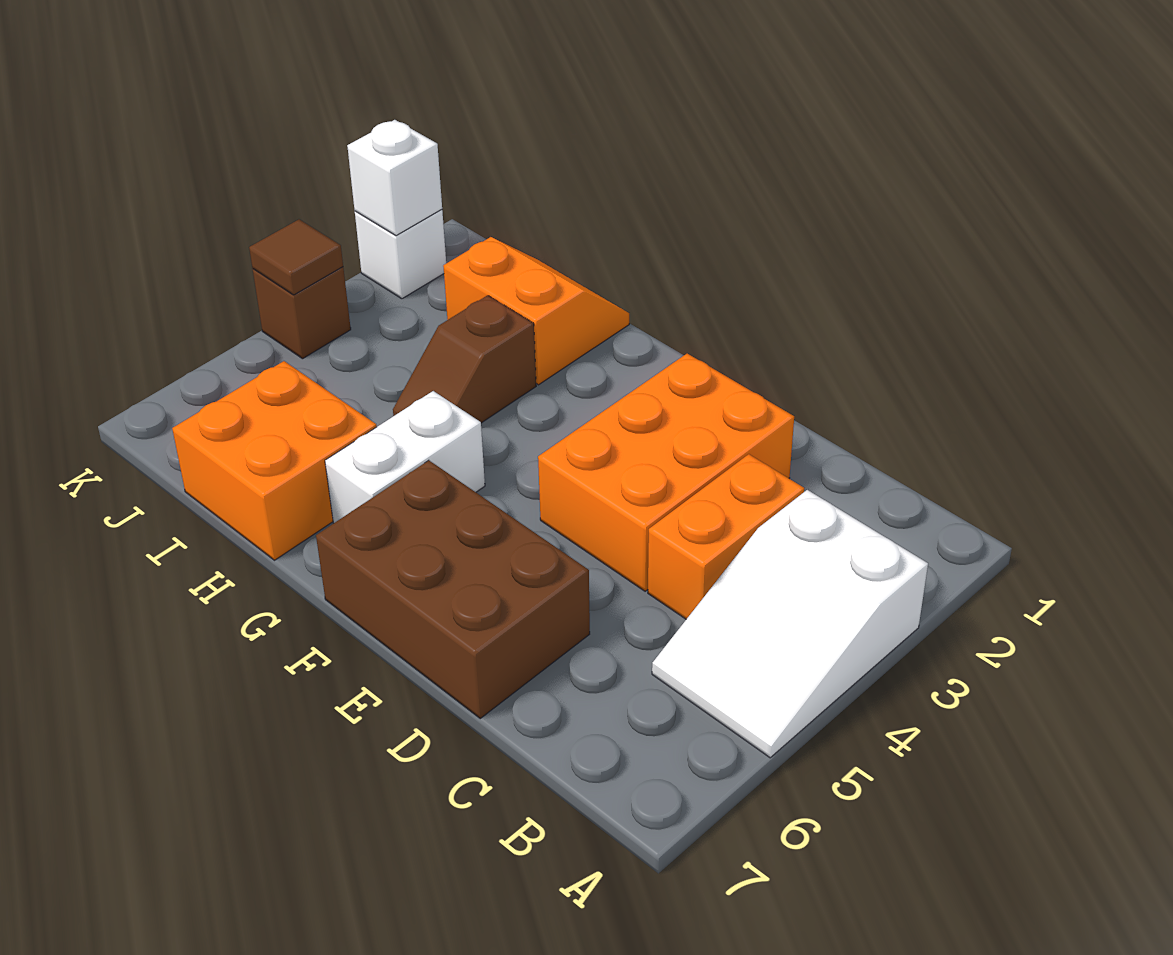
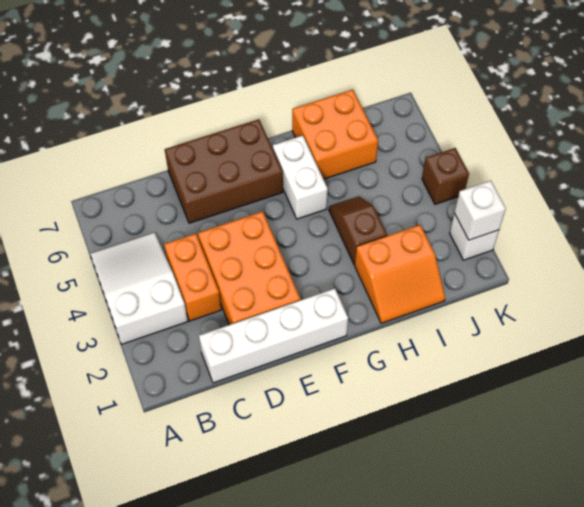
none -> white 1x4 brick [199,289,348,383]
brown 1x1 tile [249,219,343,295] -> none

